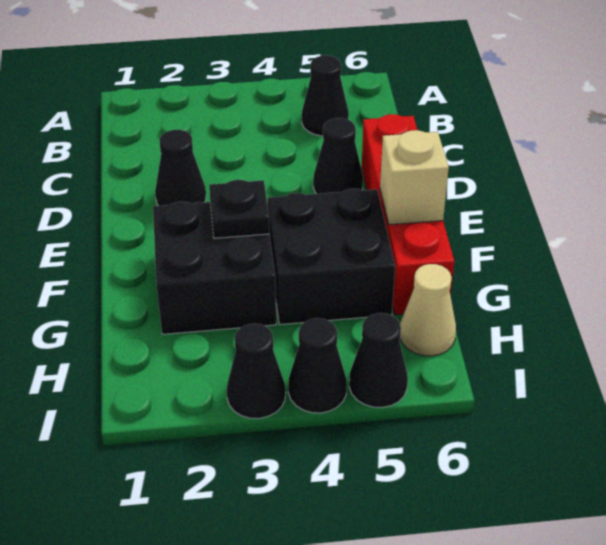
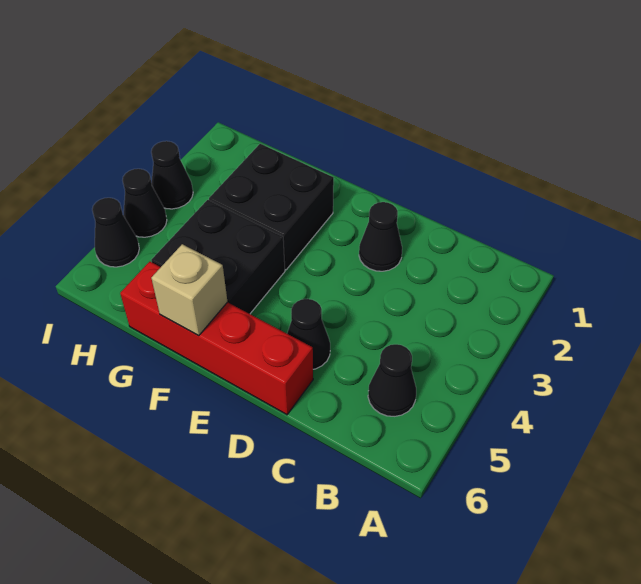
black 1x1 plate [209,180,270,238] -> none
tan 1x1 cone [400,264,456,356] -> none

